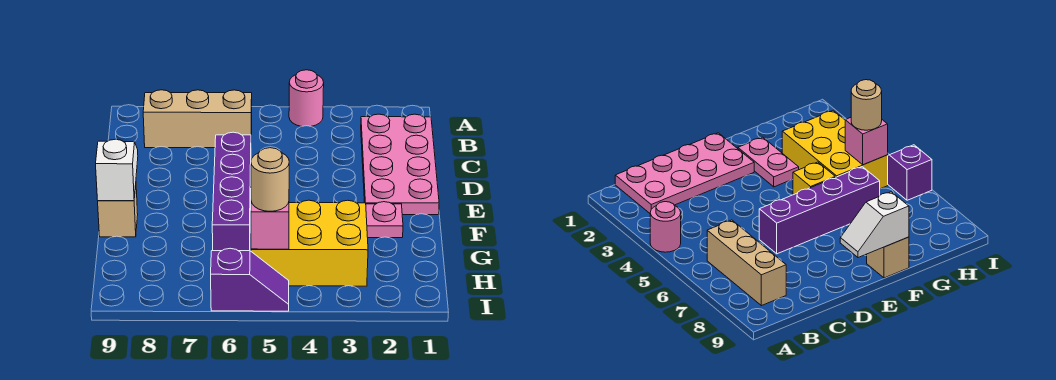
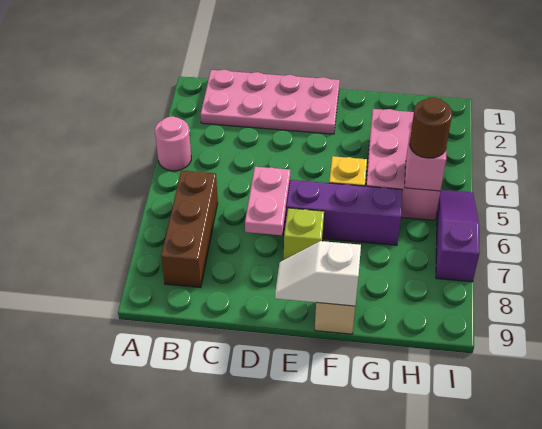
tan 1x3 brick [143,90,252,148] -> brown 1x3 brick [161,171,218,288]
none -> lime 1x1 brick [284,208,324,260]
pink 1x2 plate [366,202,403,238] -> pink 1x2 plate moved to [245,167,290,235]
yellow 2x3 brick [251,200,368,286] -> pink 2x3 brick [366,109,440,220]
tan 1x1 round brick [251,148,289,211] -> brown 1x1 round brick [410,97,452,158]
purple 1x2 slope [211,248,289,311] -> purple 1x3 slope [436,190,480,282]

